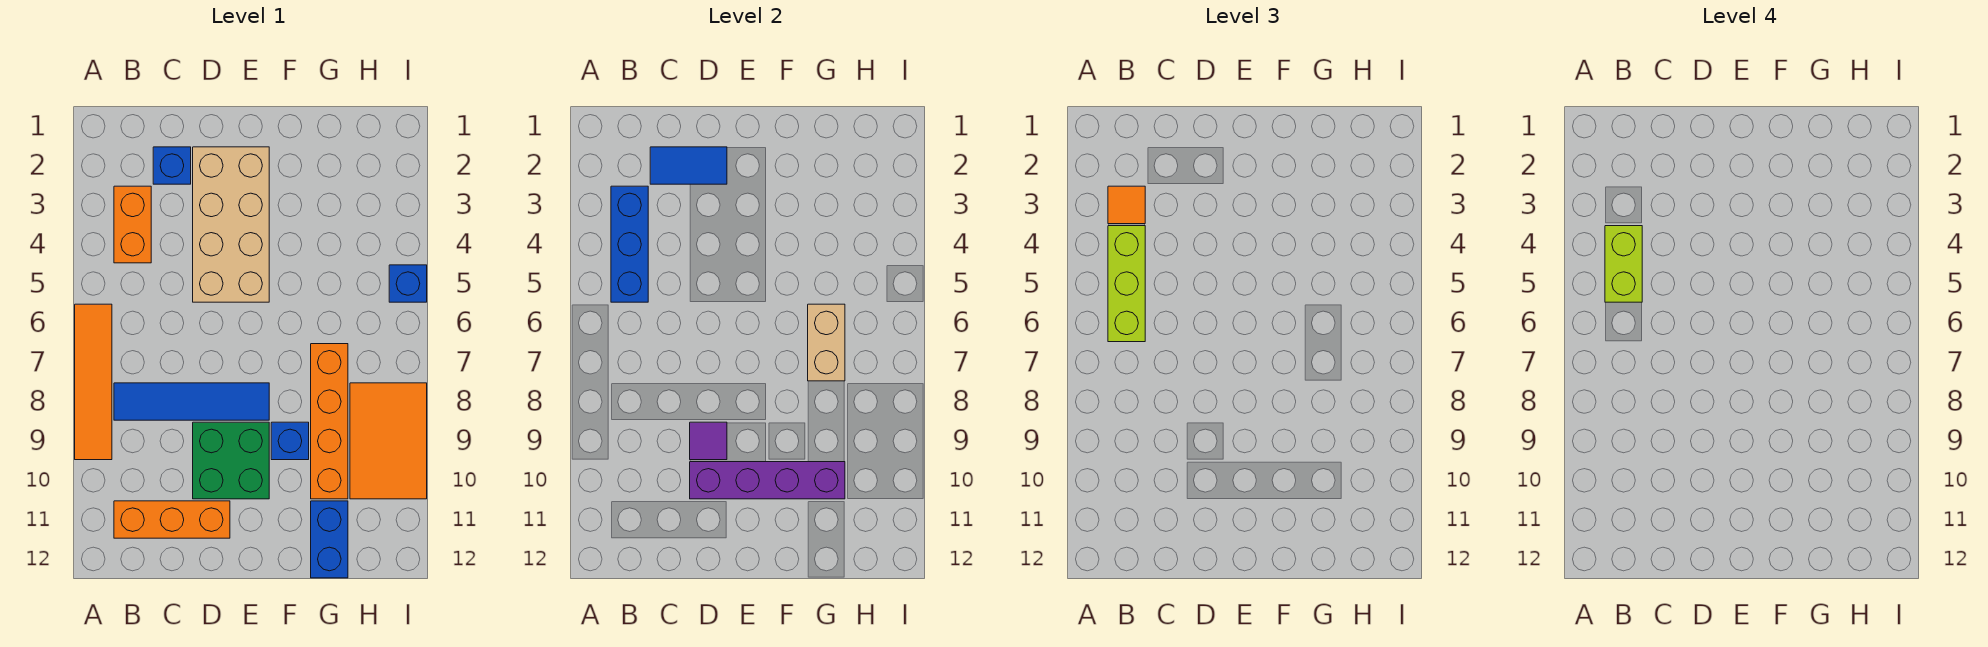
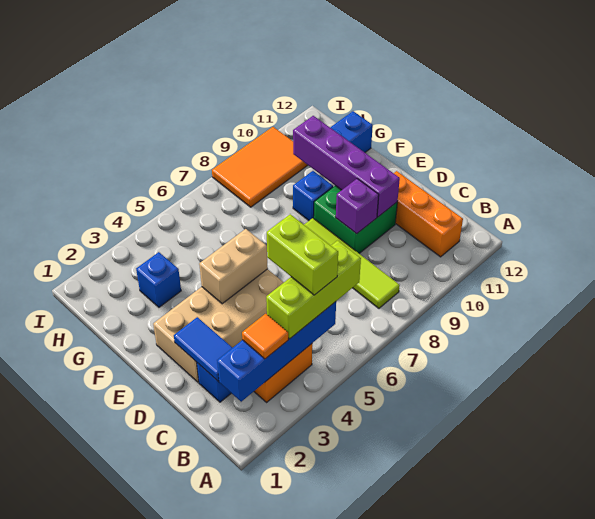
orange 1x4 tile [75,304,112,460] -> none
blue 1x3 brick [611,186,648,302] -> blue 1x4 brick [217,302,336,402]
lime 1x2 brick [1605,226,1642,302] -> lime 1x2 brick turned to [267,214,338,295]
blue 1x4 tile [114,383,269,420] -> lime 1x4 tile [304,218,400,308]
purple 1x1 tile [690,422,727,460] -> purple 1x1 brick [336,179,379,234]
tan 1x2 brick [808,304,845,381] -> tan 1x2 brick moved to [199,229,268,304]
orange 1x4 brick [311,344,348,499] -> none
blue 1x1 brick [389,265,427,302] -> blue 1x1 brick moved to [136,252,181,307]

